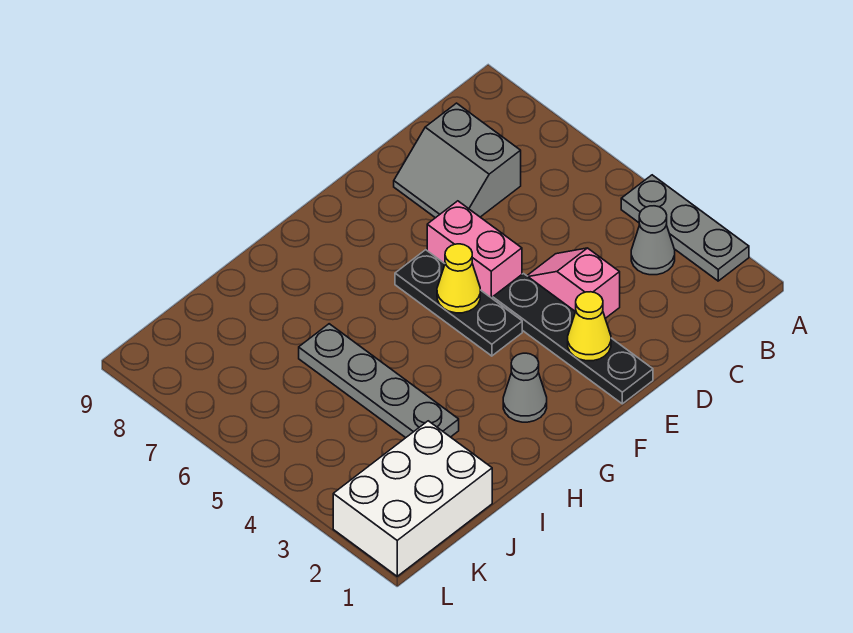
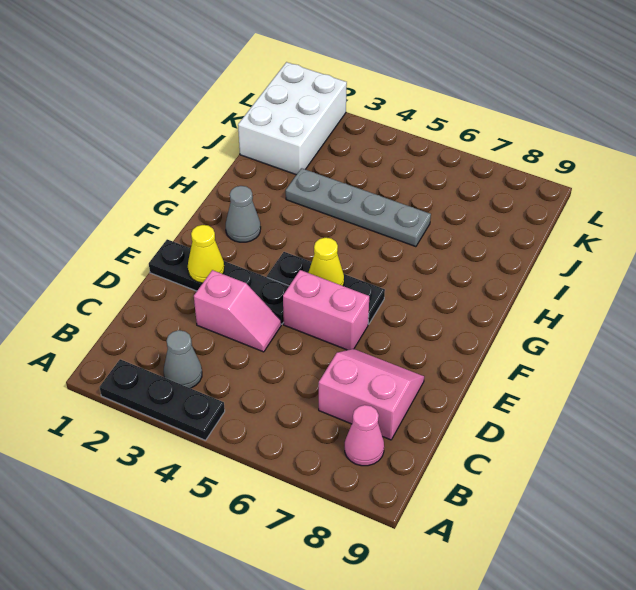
grey 1x3 plate [621,175,749,281] -> black 1x3 plate [100,359,225,440]
none -> pink 1x1 cone [345,405,384,466]
grey 2x2 slope [394,103,521,218] -> pink 2x2 slope [319,349,424,440]

